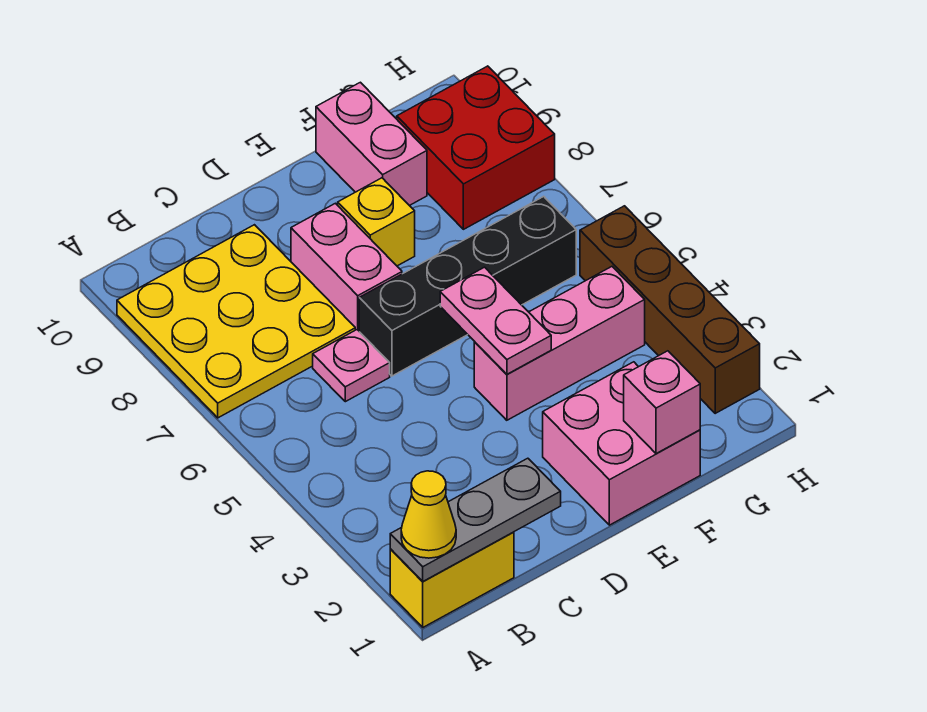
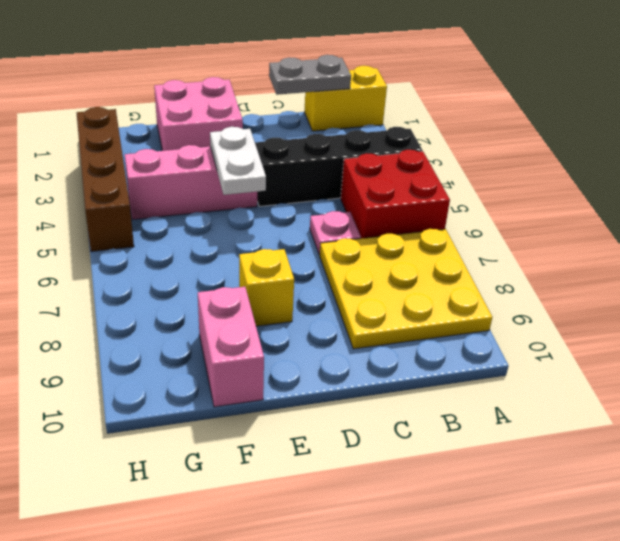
grey 1x3 plate [390,458,561,582] -> grey 1x2 plate [269,55,351,95]
yellow 1x1 cone [401,471,456,558] -> none
black 1x4 brick [359,196,576,376] -> black 1x4 brick moved to [255,127,422,206]
pink 1x2 brick [291,203,402,331] -> none
pink 1x2 plate [440,267,551,374] -> white 1x2 plate [210,127,266,195]
pink 1x1 brick [624,351,700,454] -> none
red 2x2 brick [397,66,555,229] -> red 2x2 brick moved to [341,150,450,239]

